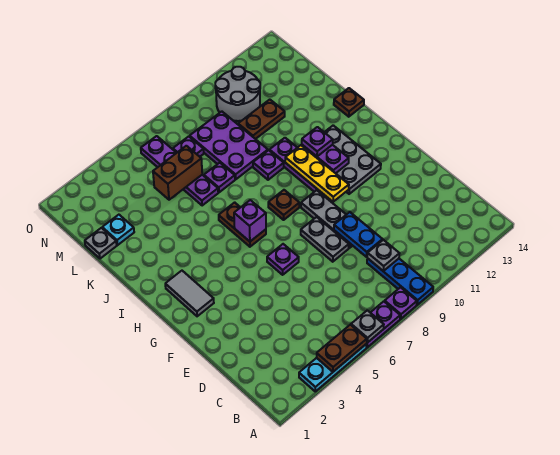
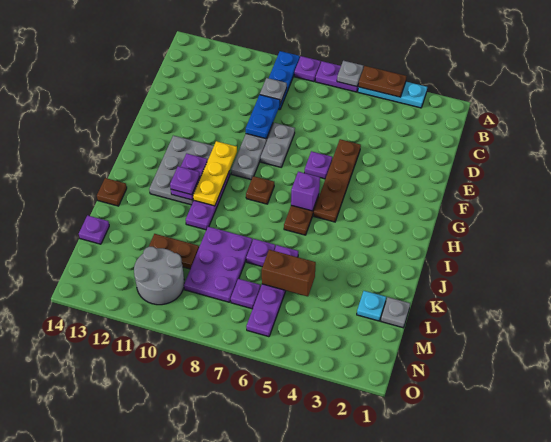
none -> brown 1x4 plate [314,139,361,222]
grey 1x2 tile [165,271,214,316] -> none
purple 1x1 plate [253,150,284,180] -> purple 1x1 plate moved to [79,215,109,244]

